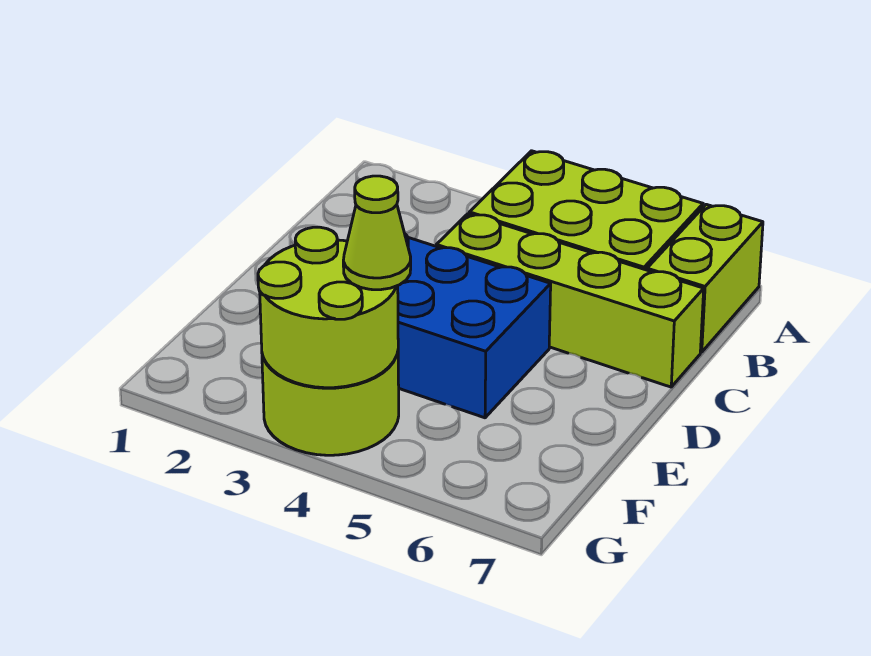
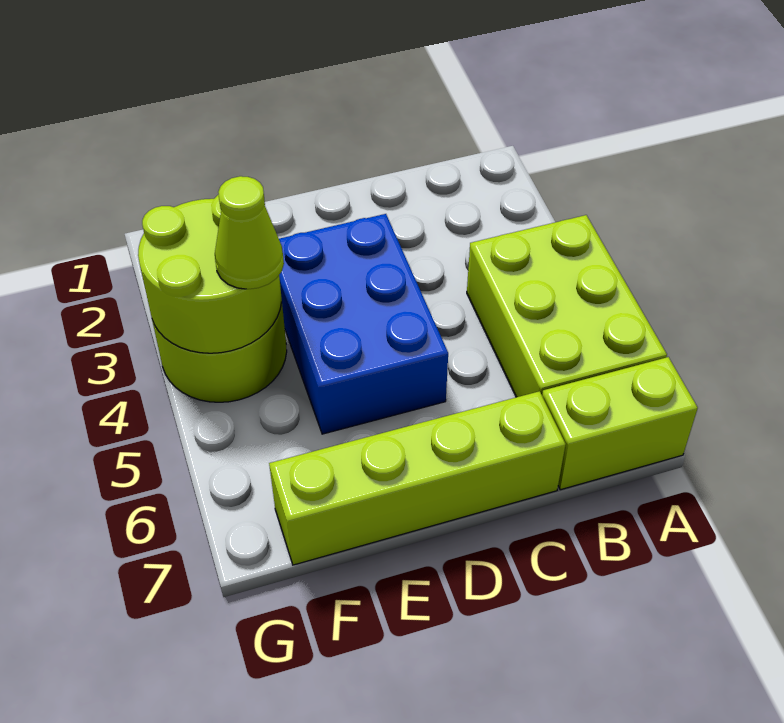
lime 1x4 brick [436,214,704,387] -> lime 1x4 brick turned to [269,391,566,565]

